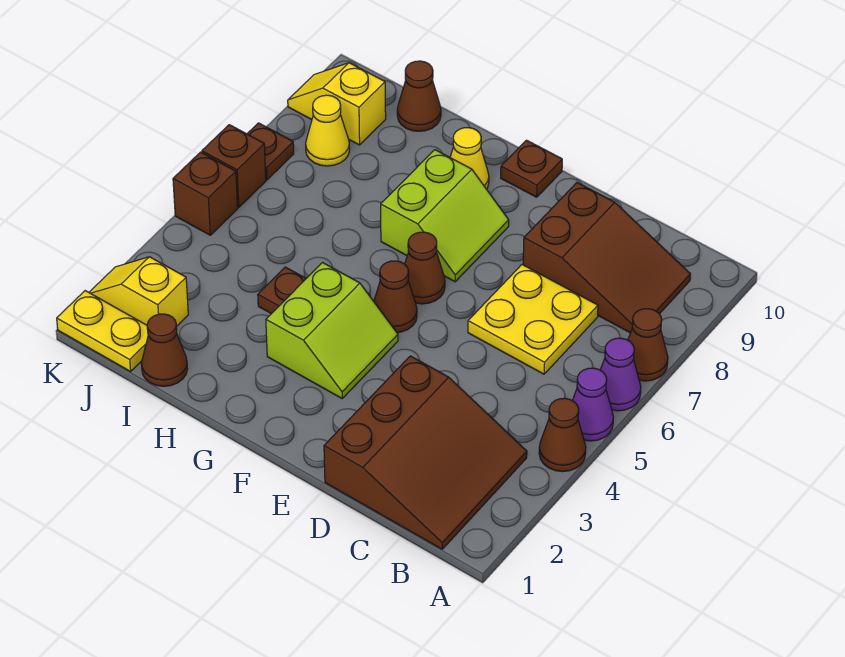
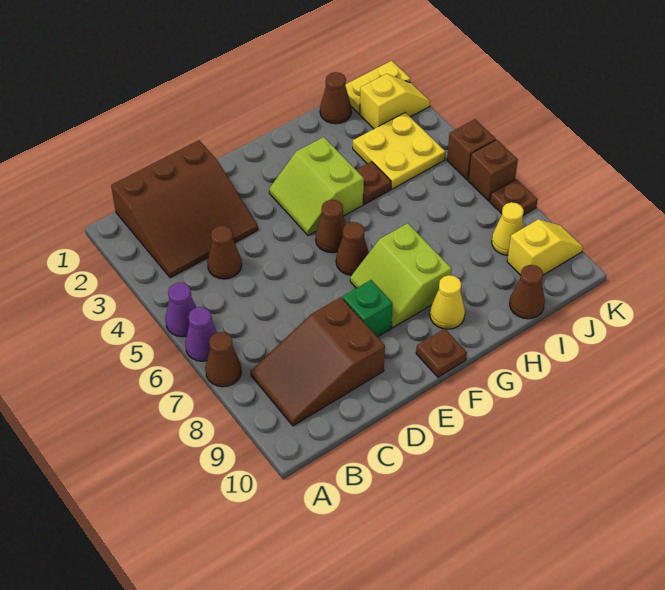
brown 1x1 cone [539,398,586,472] -> brown 1x1 cone moved to [207,226,242,279]
brown 3x3 slope [324,356,527,549] -> brown 3x3 slope turned to [111,140,258,278]
yellow 2x2 plate [468,265,598,374] -> yellow 2x2 plate moved to [353,113,445,189]
none -> green 1x1 brick [343,280,392,337]

